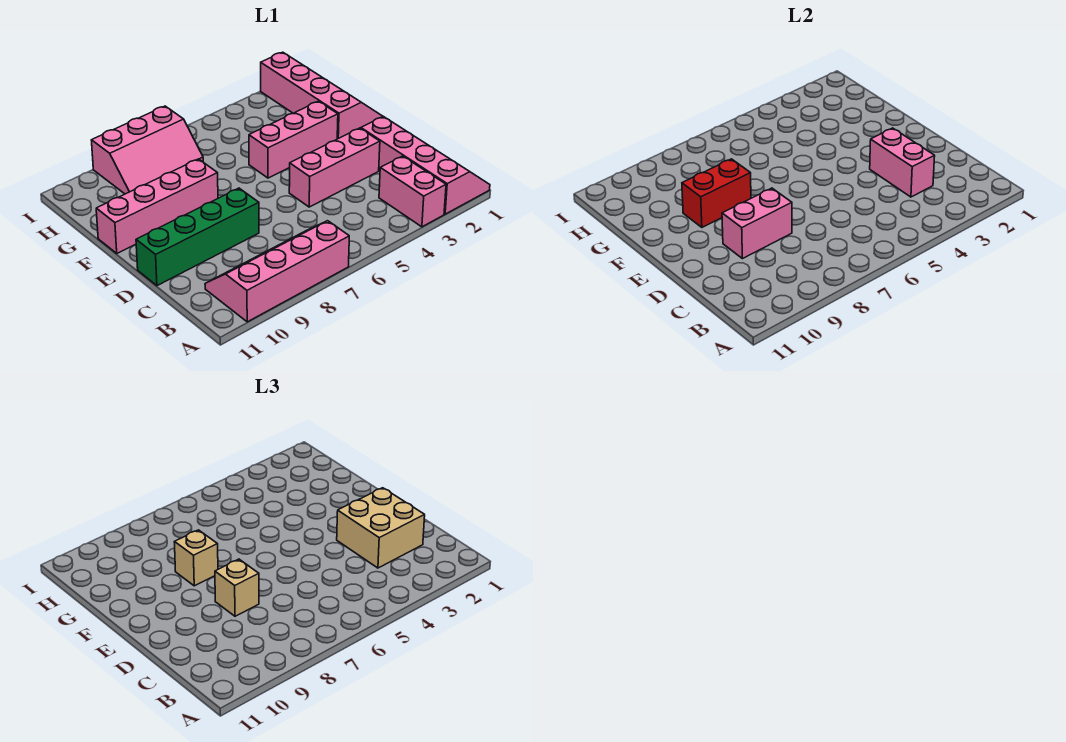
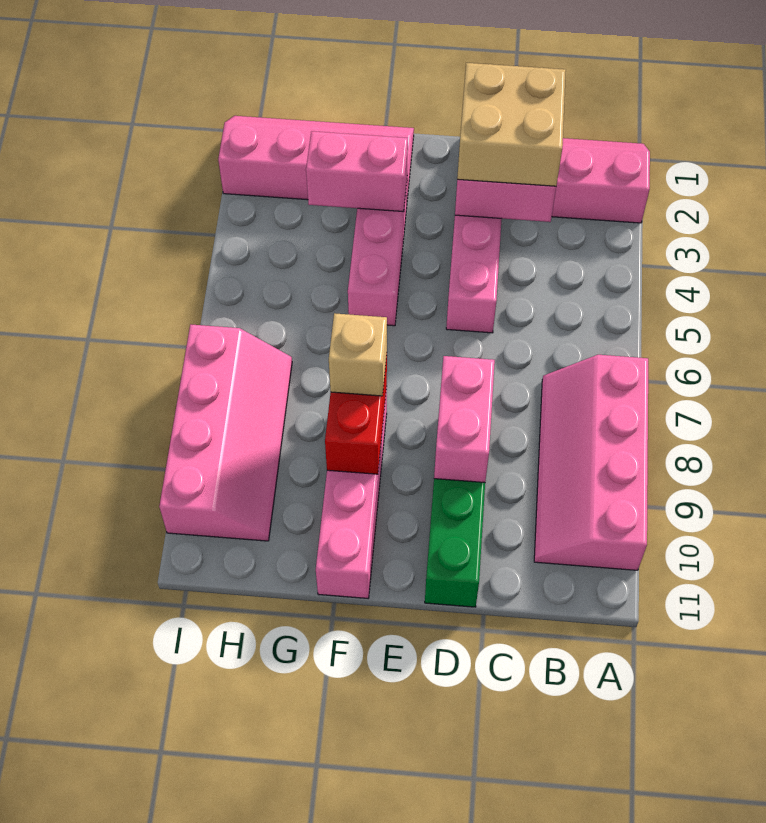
pink 1x2 brick [379,156,446,227] -> pink 1x2 brick moved to [306,131,408,212]
tan 1x1 brick [215,559,259,616] -> none
pink 2x3 slope [91,106,203,194] -> pink 2x4 slope [159,324,292,541]

